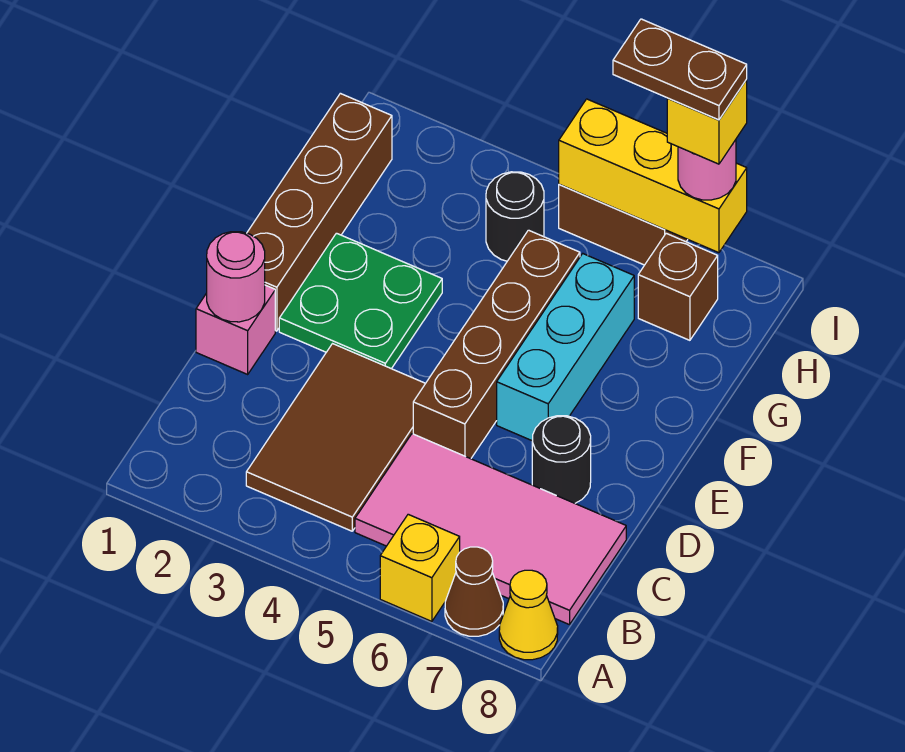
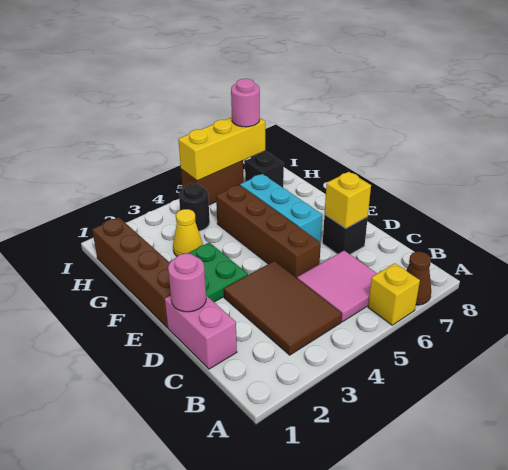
yellow 1x1 cone [499,570,558,660] -> yellow 1x1 cone moved to [173,209,203,256]
pink 2x4 tile [355,434,626,625] -> pink 2x2 tile [297,251,377,322]
pink 1x1 brick [196,285,275,374] -> pink 1x2 brick [165,295,237,369]
black 1x1 round brick [532,416,591,503] -> black 1x1 brick [323,215,368,254]
brown 1x1 brick [638,233,718,340] -> black 1x1 brick [245,152,284,187]
brown 1x2 plate [613,19,747,120] -> none
yellow 1x1 brick [667,80,747,164] -> yellow 1x1 brick moved to [325,172,371,228]

